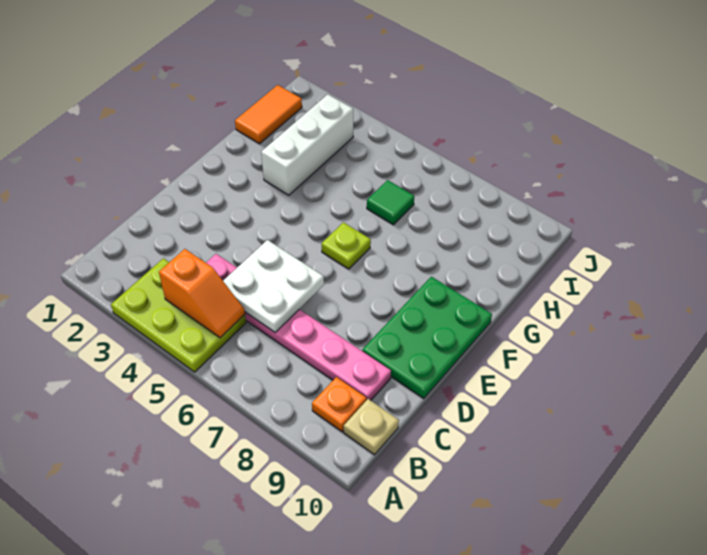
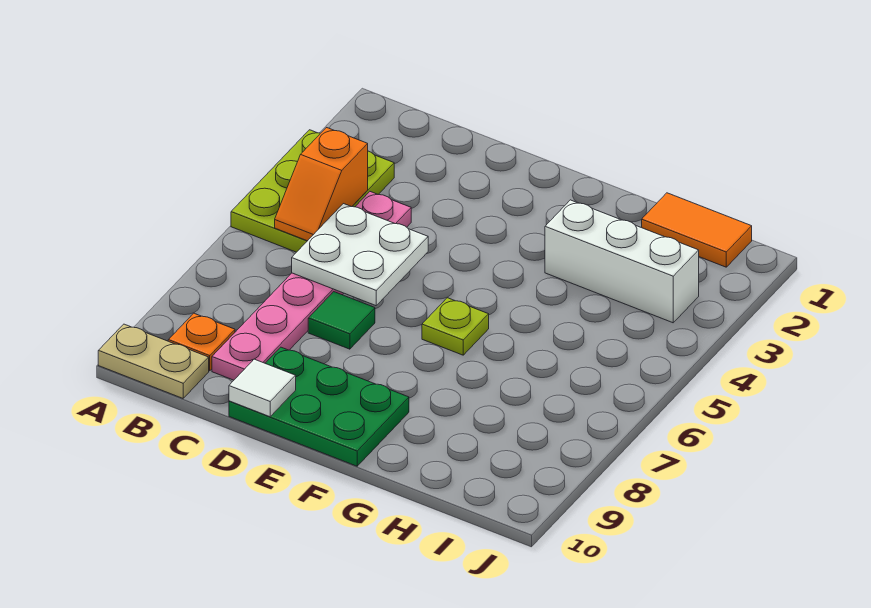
tan 1x1 plate [344,399,399,455] -> tan 1x2 plate [98,324,209,398]
none -> white 1x1 tile [229,359,296,417]
green 1x1 tile [367,180,414,225] -> green 1x1 tile moved to [308,292,375,349]

